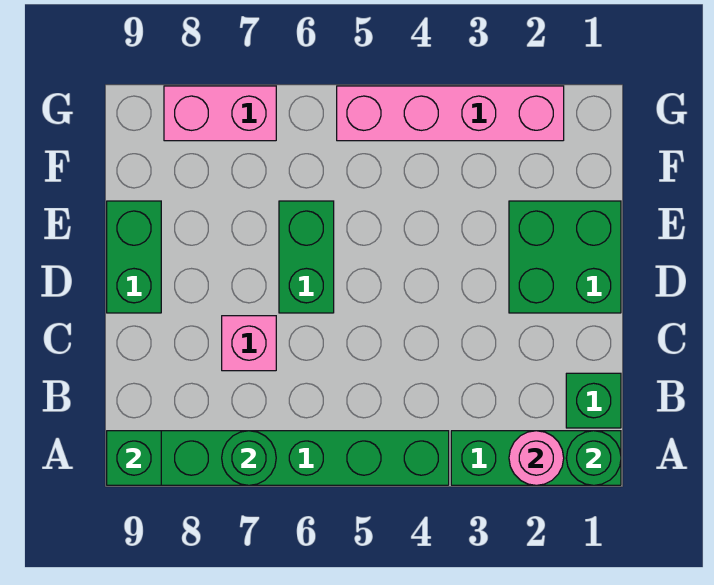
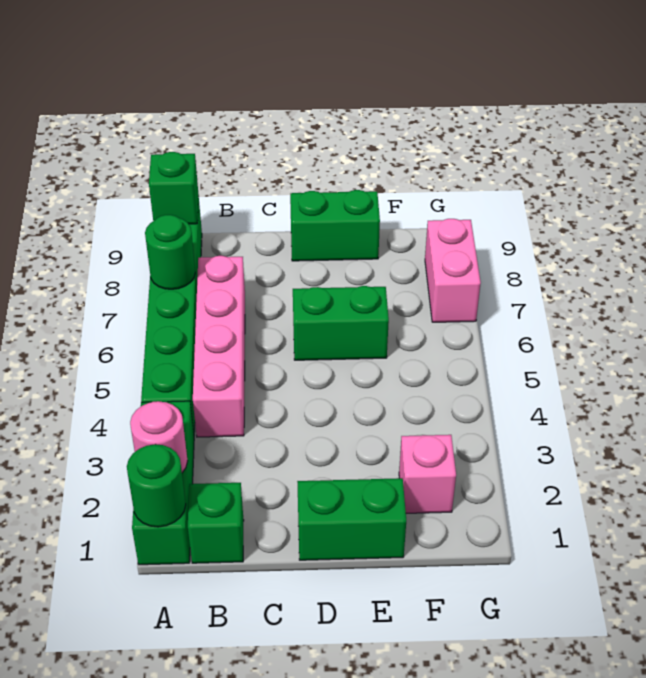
pink 1x1 brick [222,316,276,371] -> pink 1x1 brick moved to [399,435,456,513]
green 2x2 brick [509,201,621,313] -> green 1x2 brick [297,478,406,560]
pink 1x4 brick [337,86,564,141] -> pink 1x4 brick moved to [193,256,245,437]

